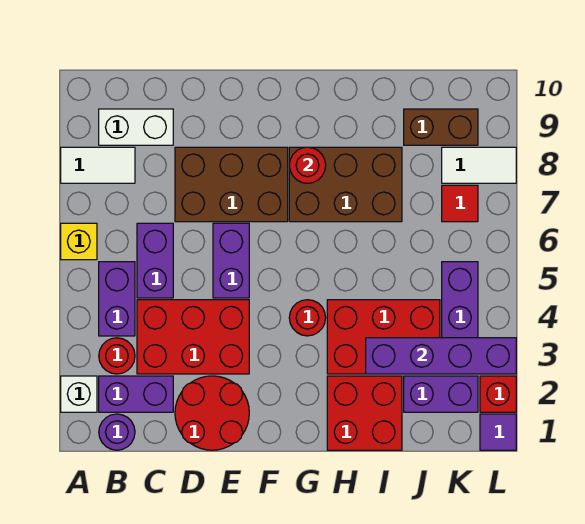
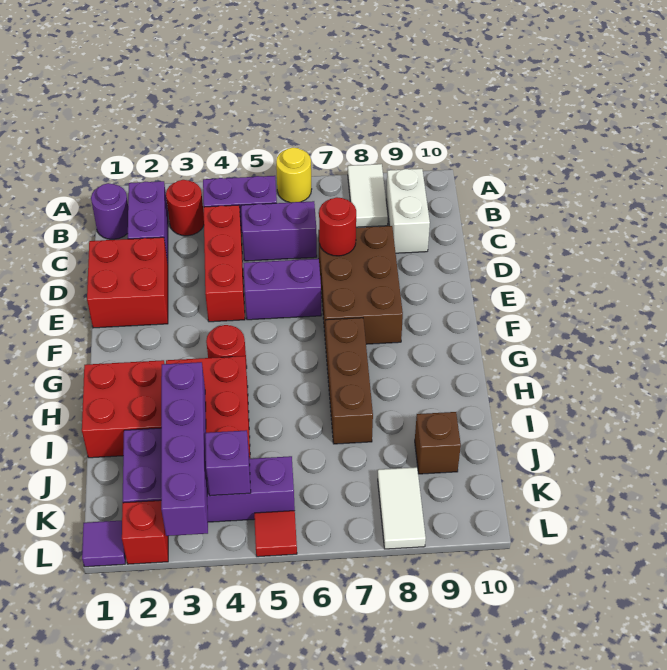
white 1x1 brick [61,376,97,412] -> none
yellow 1x1 brick [61,223,97,260] -> yellow 1x1 round brick [276,147,312,203]
red 2x3 brick [137,300,249,374] -> red 1x3 brick [204,205,245,322]
red 2x2 round brick [175,376,249,450] -> red 2x2 brick [87,237,168,328]
brown 2x3 brick [289,147,402,222] -> brown 1x3 brick [326,318,373,444]
red 1x1 round brick [289,147,326,183] -> red 1x1 round brick moved to [319,197,356,256]
brown 1x2 brick [404,109,478,145] -> brown 1x1 brick [415,412,461,474]
none -> purple 1x1 brick [205,430,251,496]
red 1x1 tile [442,185,478,222] -> red 1x1 tile moved to [254,511,297,557]

